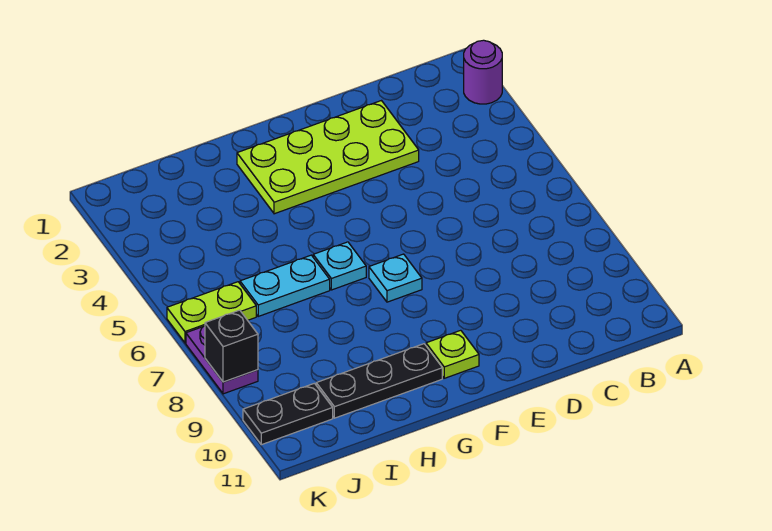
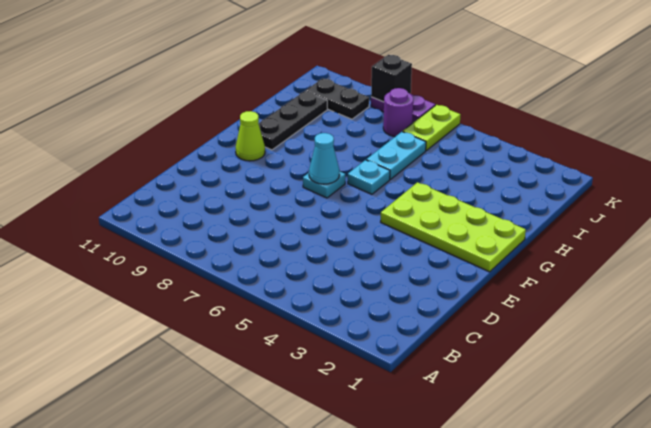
purple 1x1 round brick [464,40,502,104] -> purple 1x1 round brick moved to [383,88,413,136]
lime 2x4 plate [237,101,419,214] -> lime 2x4 plate turned to [381,182,526,272]
none -> cyan 1x1 cone [309,133,339,184]
lime 1x1 plate [426,330,479,378] -> lime 1x1 cone [235,111,265,161]
black 1x2 plate [243,383,333,445] -> black 1x2 plate turned to [306,78,369,119]

